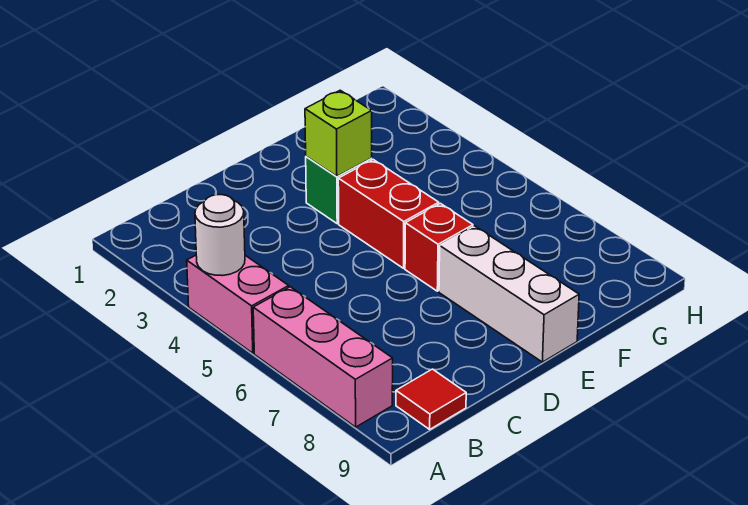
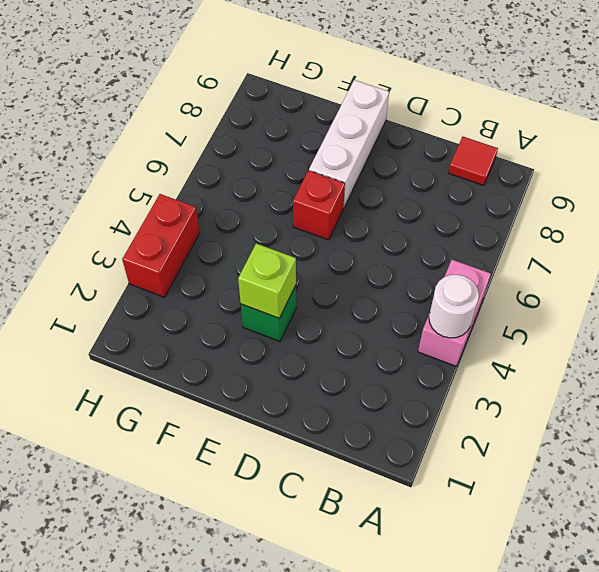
pink 1x3 brick [253,287,393,427] -> none
red 1x2 brick [338,160,439,268] -> red 1x2 brick moved to [122,194,200,297]

